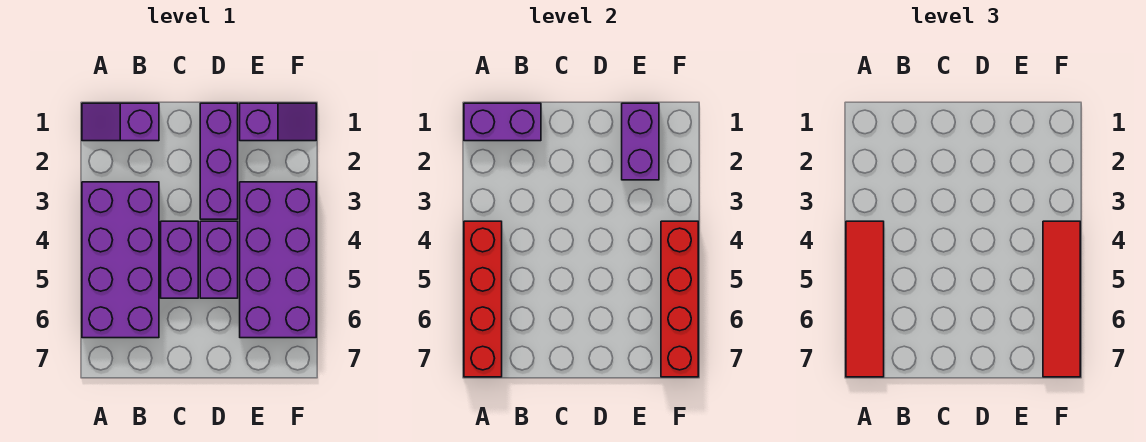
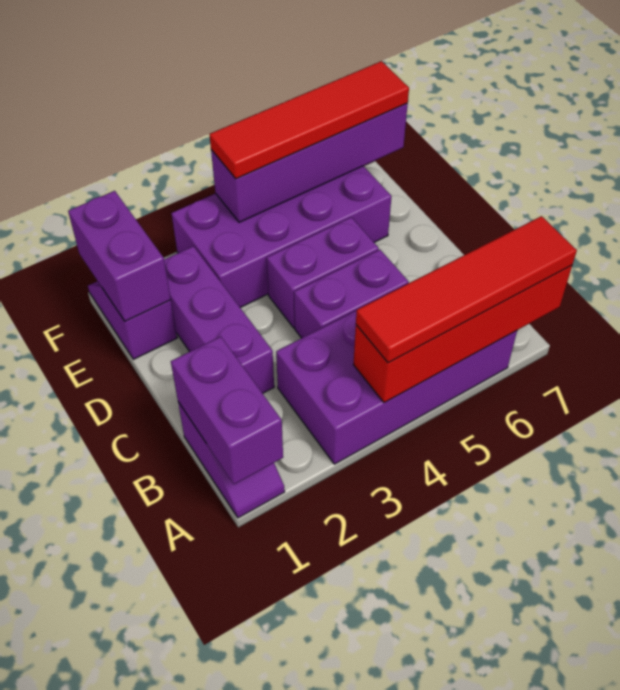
purple 1x3 brick [200,103,238,219] -> purple 1x3 brick turned to [164,246,274,393]
purple 1x2 brick [622,103,659,180] -> purple 1x2 brick turned to [68,191,171,321]
red 1x4 brick [661,221,698,377] -> purple 1x4 brick [211,104,408,222]

